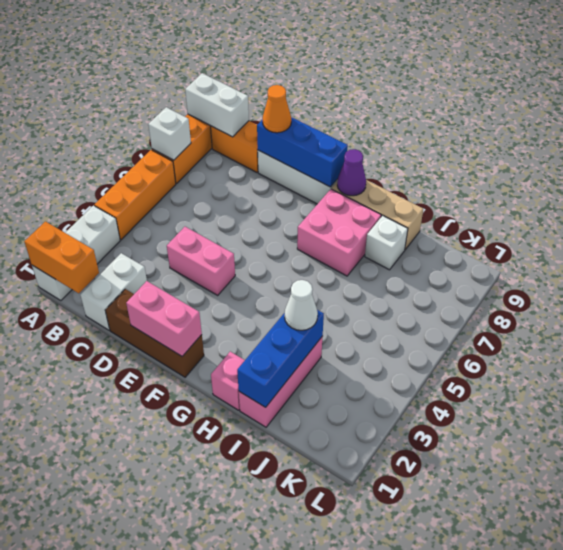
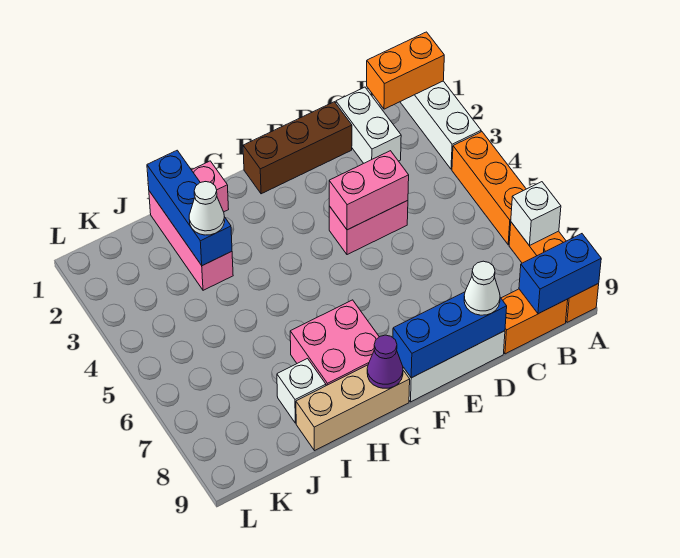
white 1x2 brick [185,73,249,137] -> blue 1x2 brick [519,234,601,314]
orange 1x1 cone [263,85,291,133] -> white 1x1 cone [464,261,500,315]
pink 1x2 brick [126,281,202,356] -> pink 1x2 brick moved to [329,151,409,230]

